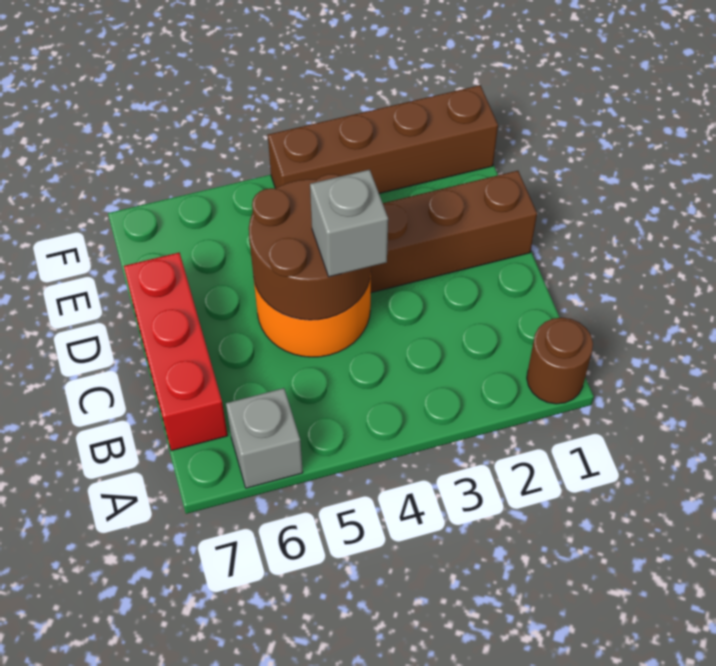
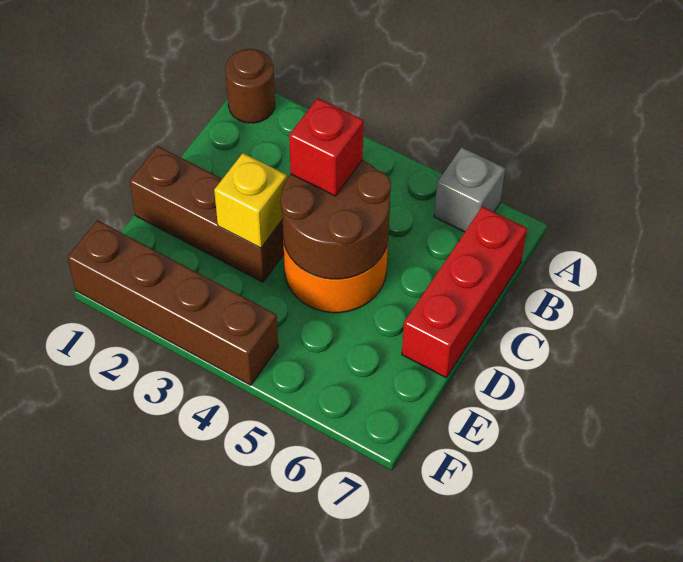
grey 1x1 brick [310,170,388,277] -> red 1x1 brick [289,98,364,196]
none -> yellow 1x1 brick [214,153,287,248]

